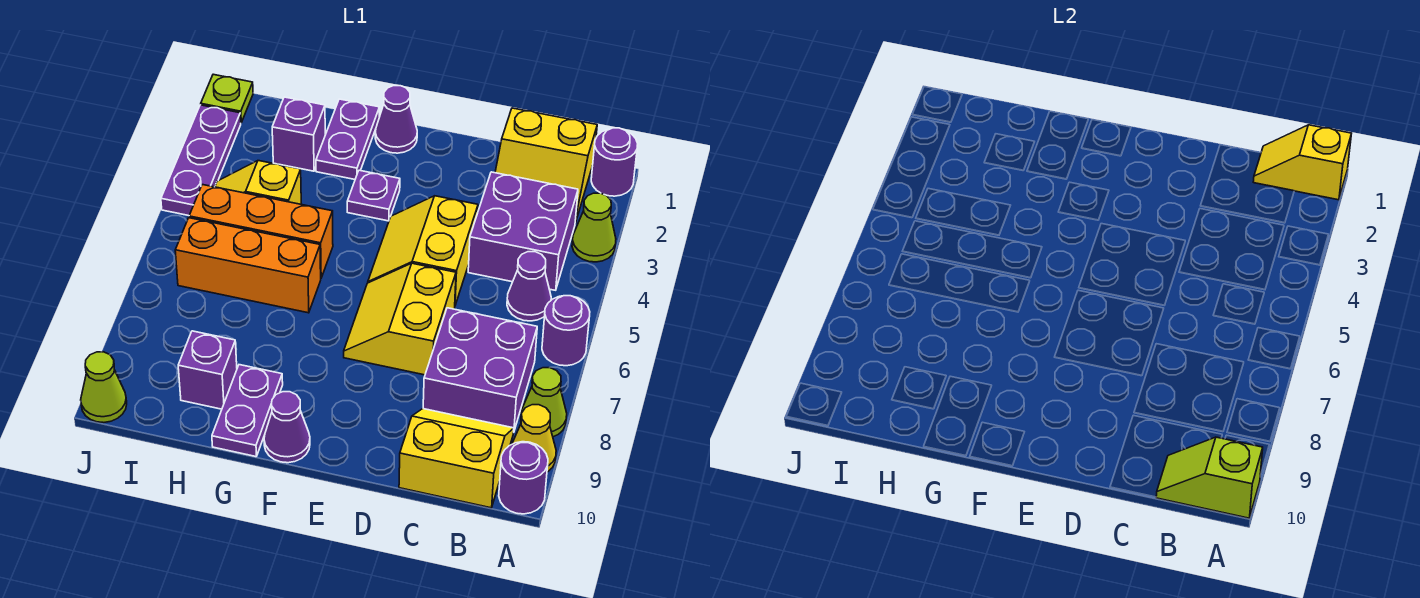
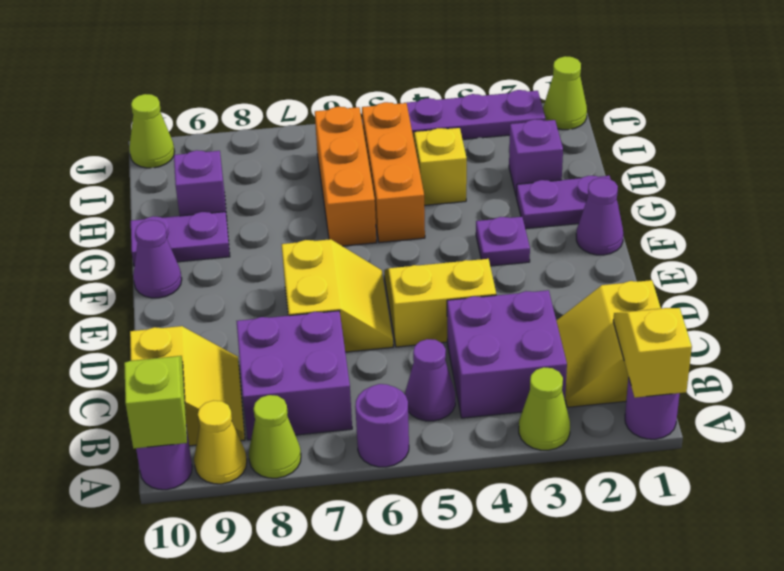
yellow 2x2 slope [344,263,456,375] -> yellow 2x2 slope turned to [282,239,393,352]
lime 1x1 plate [201,74,253,122] -> lime 1x1 cone [543,56,587,130]

